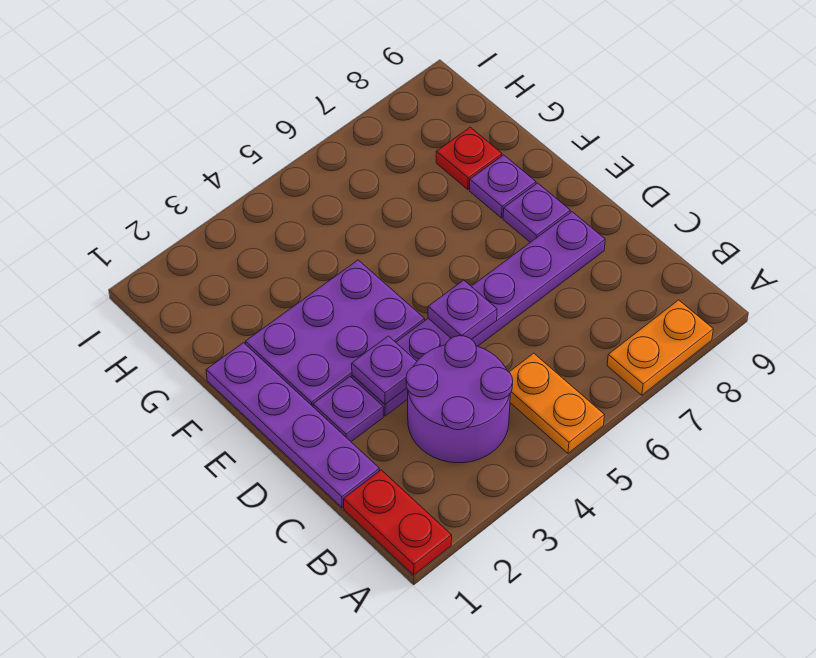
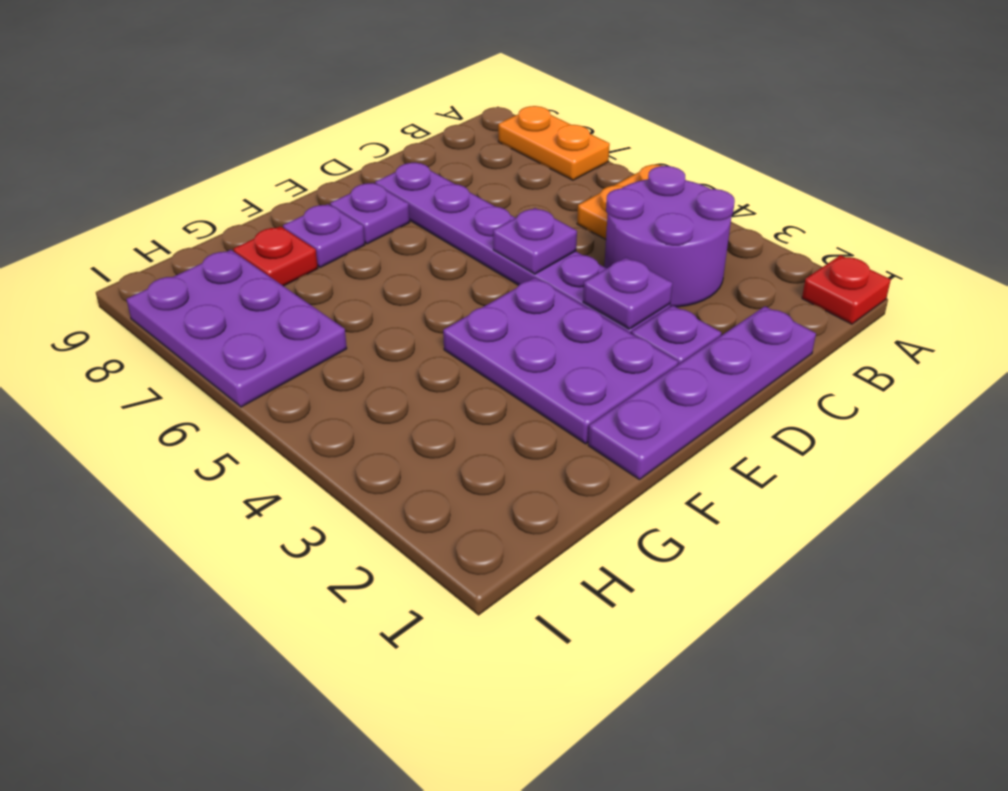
red 1x2 plate [344,470,452,575] -> red 1x1 plate [802,255,891,324]
none -> purple 2x3 plate [126,250,347,407]

